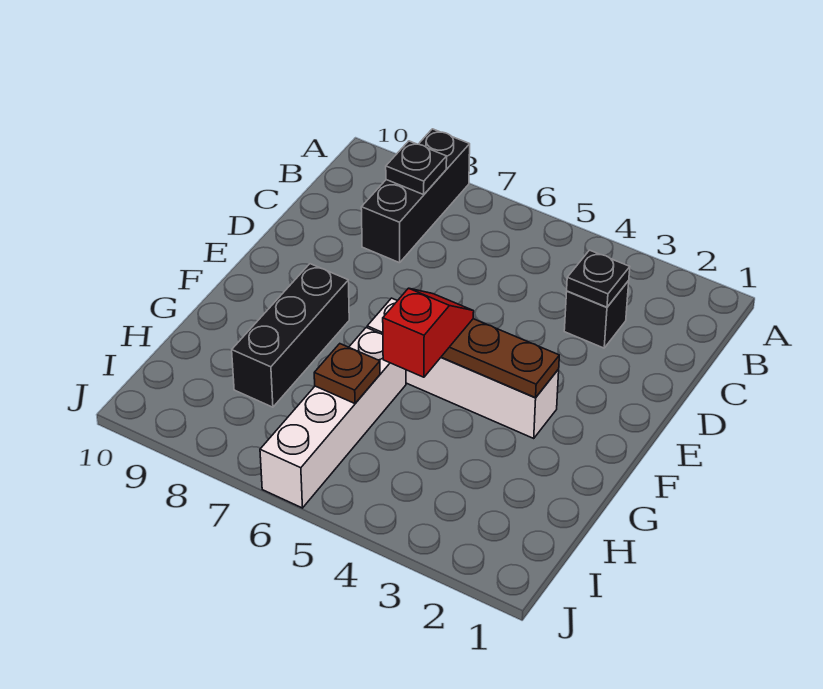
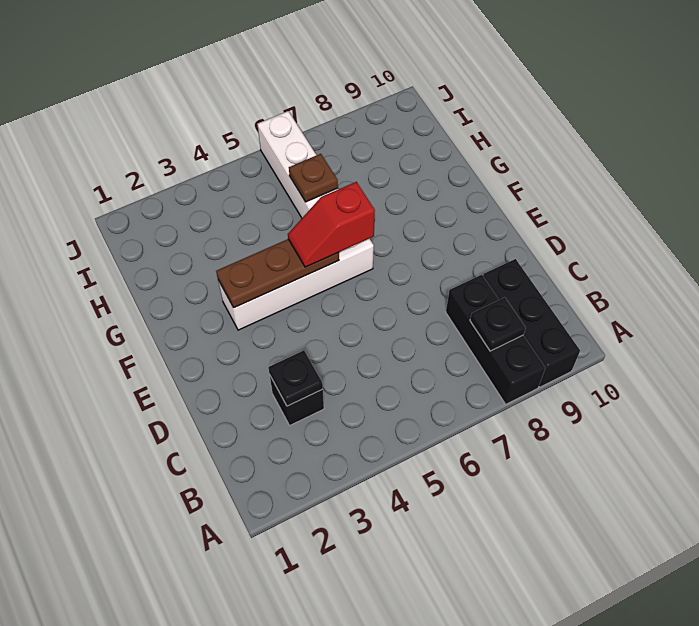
red 1x2 slope [383,288,474,377] -> red 1x2 slope turned to [288,182,375,267]
black 1x3 brick [232,264,349,407] -> black 1x3 brick moved to [483,259,580,387]

